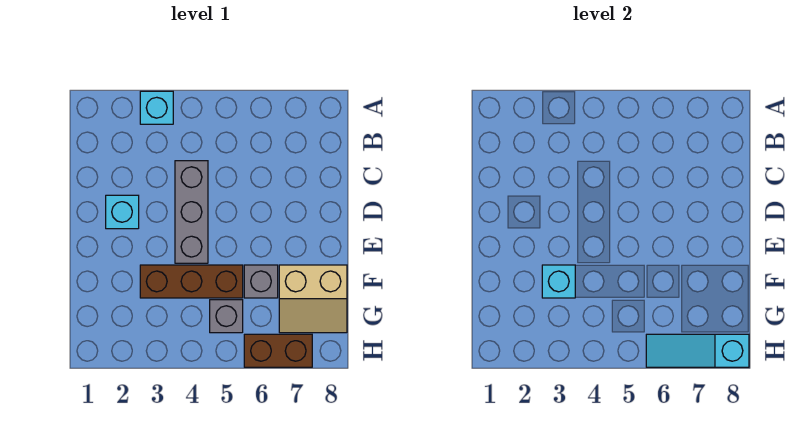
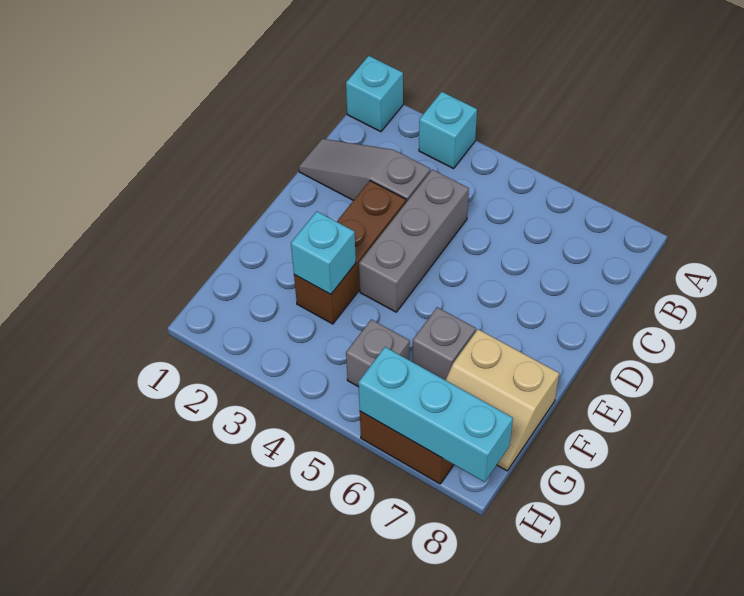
none -> grey 1x3 slope [299,139,430,202]
cyan 1x1 brick [106,195,139,229] -> cyan 1x1 brick moved to [346,56,403,132]
brown 1x3 brick [140,265,243,298] -> brown 1x3 brick turned to [294,181,406,324]
cyan 1x3 slope [646,334,749,367] -> cyan 1x3 brick [359,347,513,482]

